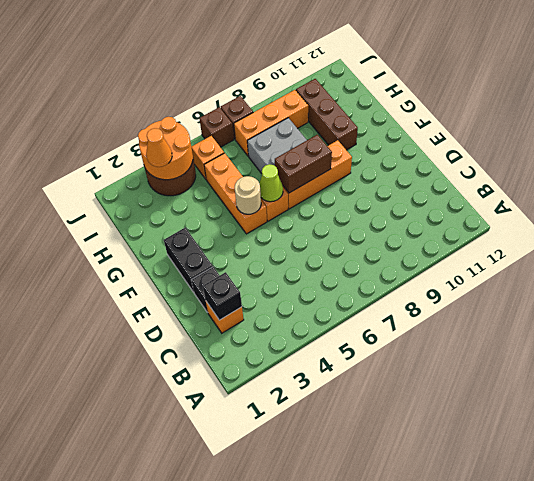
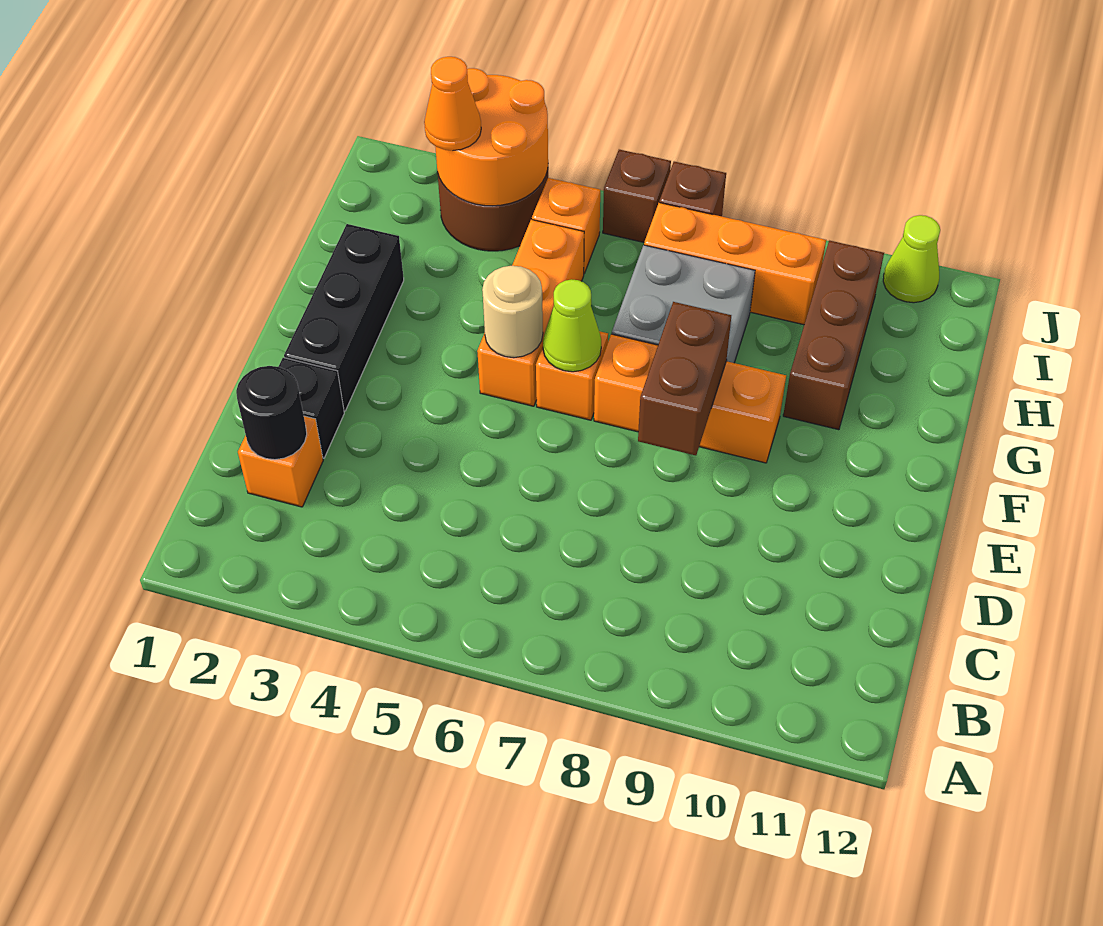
black 1x1 brick [203,272,242,320] -> black 1x1 round brick [236,366,307,460]
black 1x2 brick [164,227,213,292] -> black 1x3 brick [284,224,404,411]
brown 1x2 brick [275,135,332,193] -> brown 1x2 brick turned to [638,302,731,455]
none -> lime 1x1 cone [883,215,940,303]

